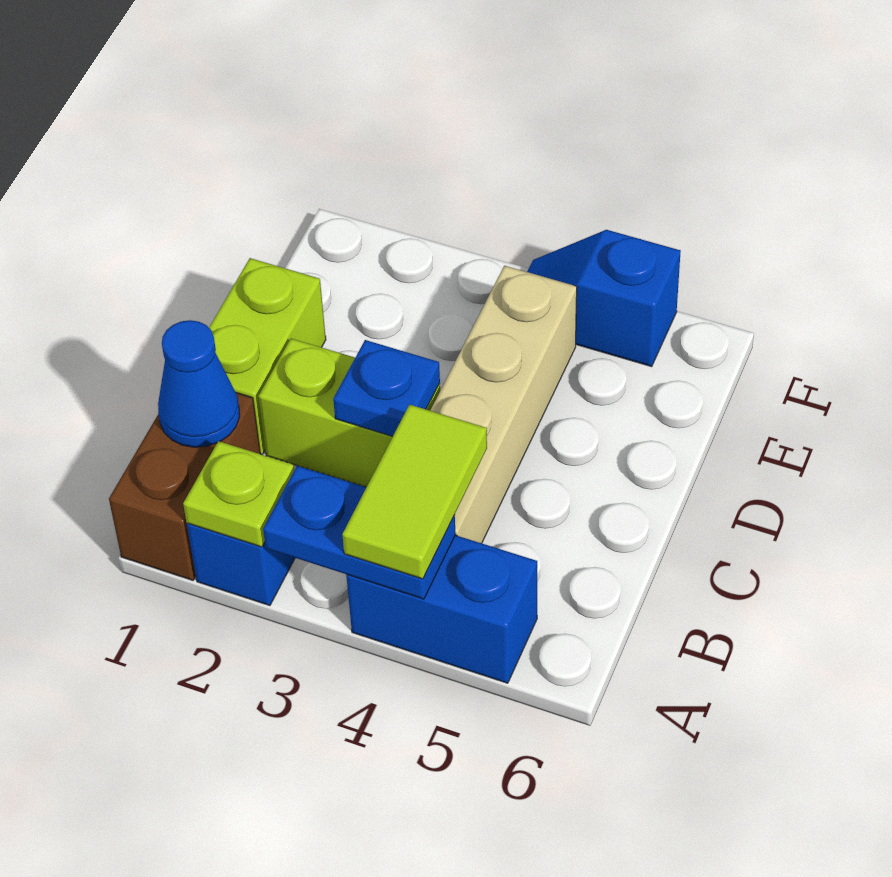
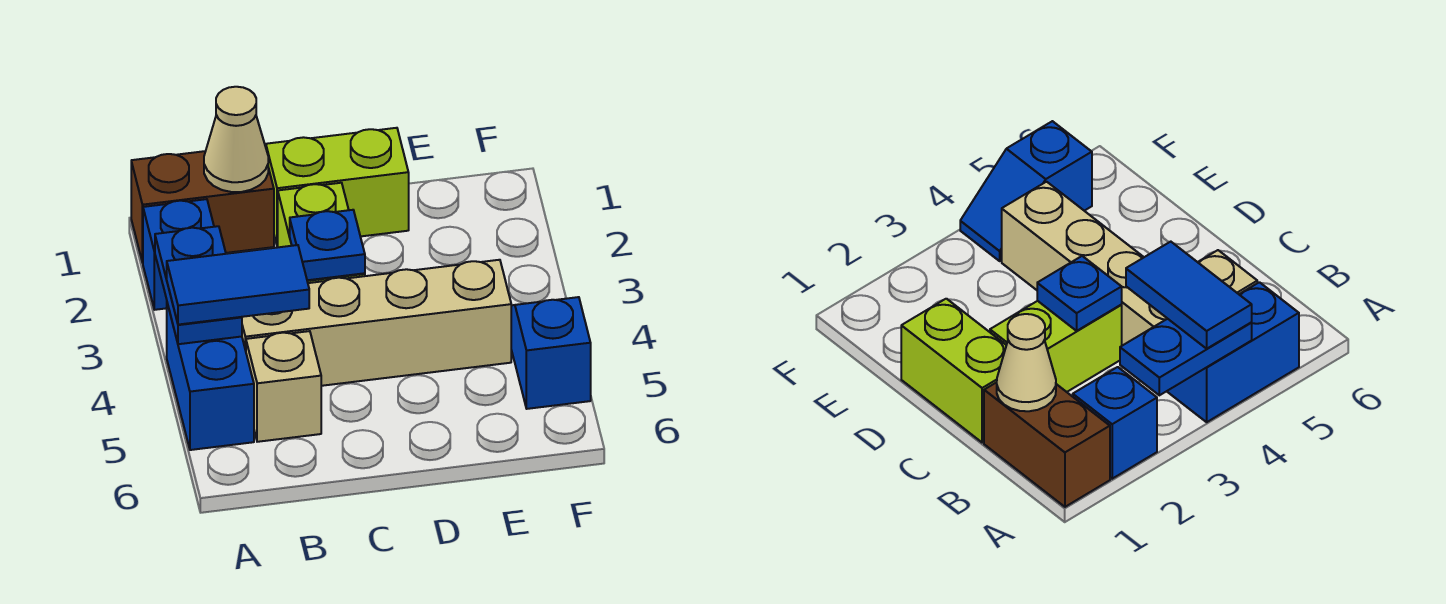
lime 1x1 plate [183,441,294,547] -> none
lime 1x2 tile [342,405,487,579] -> blue 1x2 tile [167,245,309,325]
blue 1x1 cone [158,320,240,447] -> tan 1x1 cone [204,87,268,192]
none -> tan 1x1 brick [246,331,321,442]

